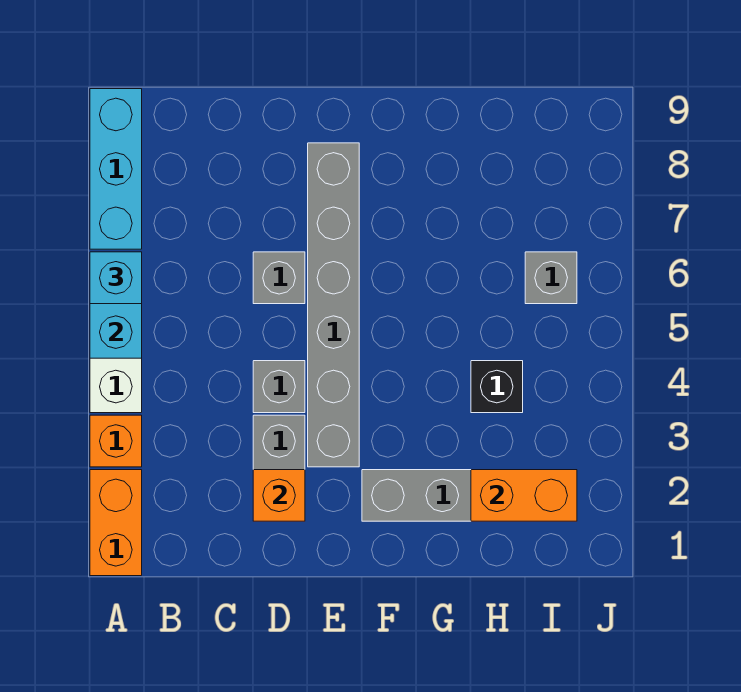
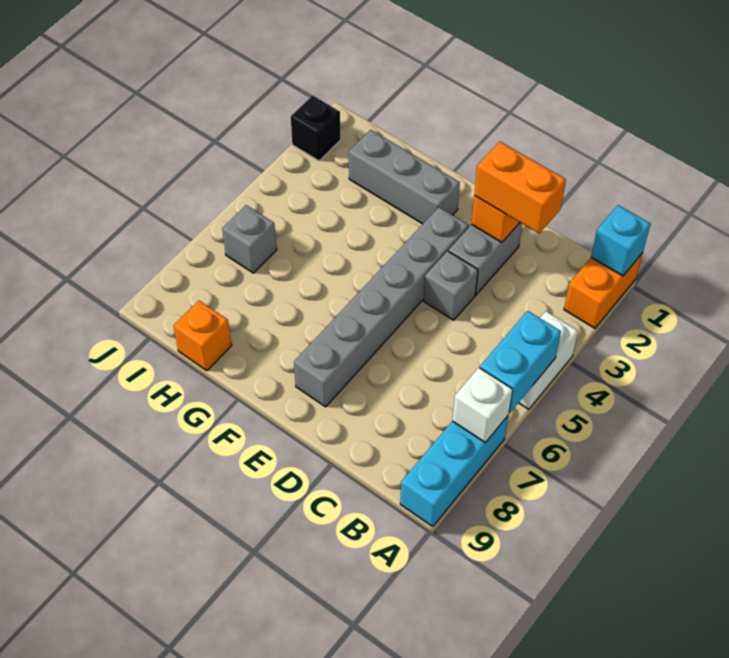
orange 1x1 brick [90,415,142,467] -> orange 1x1 brick moved to [173,301,232,371]
cyan 1x1 brick [90,252,142,304] -> cyan 1x1 brick moved to [591,205,650,276]
none -> white 1x1 brick [452,368,513,443]
grey 1x1 brick [253,252,305,304] -> none
orange 1x2 brick [471,470,577,521] -> orange 1x2 brick moved to [474,142,566,233]
black 1x1 brick [471,361,523,413] -> black 1x1 brick moved to [291,96,341,161]

